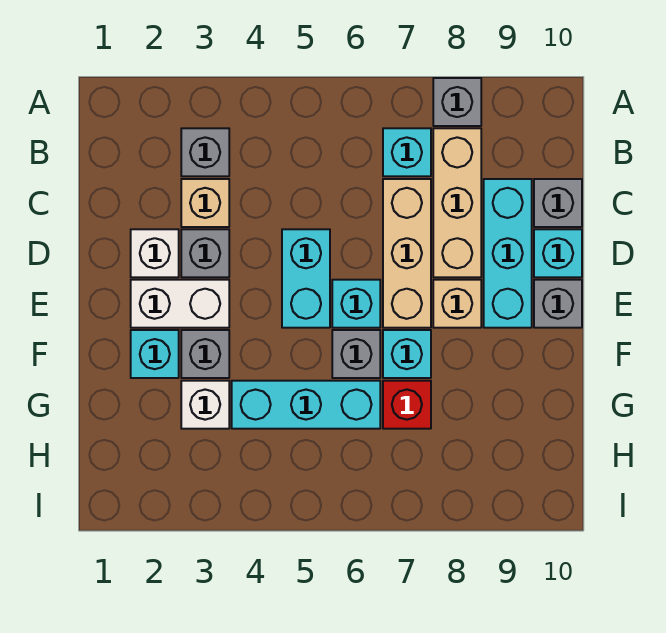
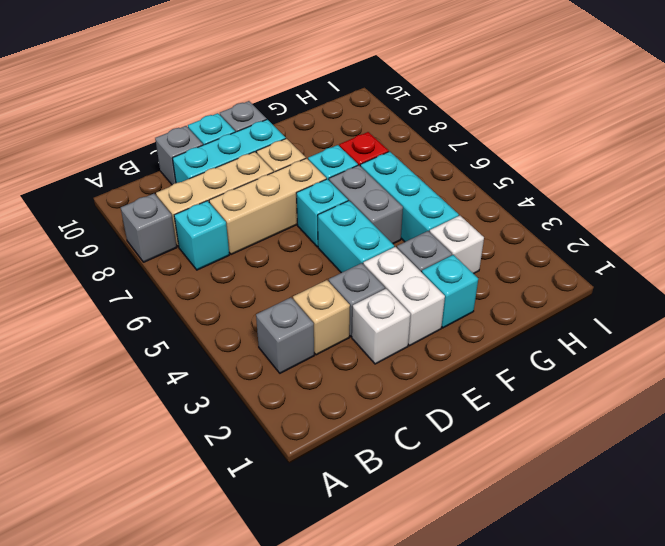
cyan 1x2 brick [282,229,330,328] -> cyan 1x2 brick turned to [318,201,394,273]
grey 1x1 brick [332,330,380,378] -> grey 1x2 brick [329,165,403,244]

